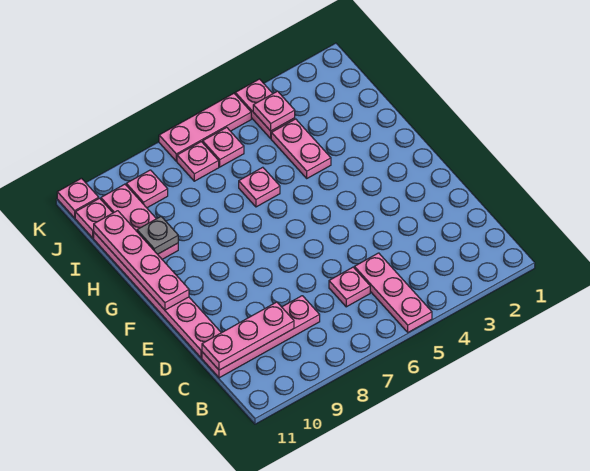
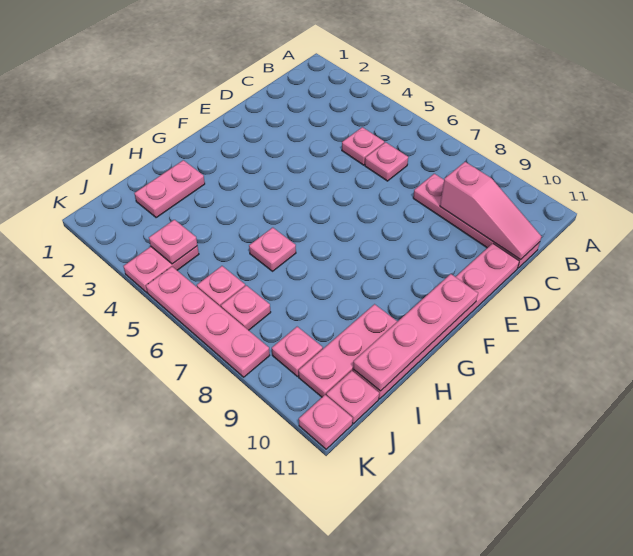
pink 1x3 plate [354,253,432,332] -> pink 1x1 plate [342,127,384,165]
pink 1x3 plate [202,302,294,370] -> pink 1x3 slope [440,162,542,260]
pink 1x2 plate [271,119,331,178] -> pink 1x2 plate moved to [134,160,205,218]
grey 1x1 plate [137,217,178,254] -> none
pink 1x3 plate [159,93,251,161] -> pink 1x4 plate [146,267,270,377]

